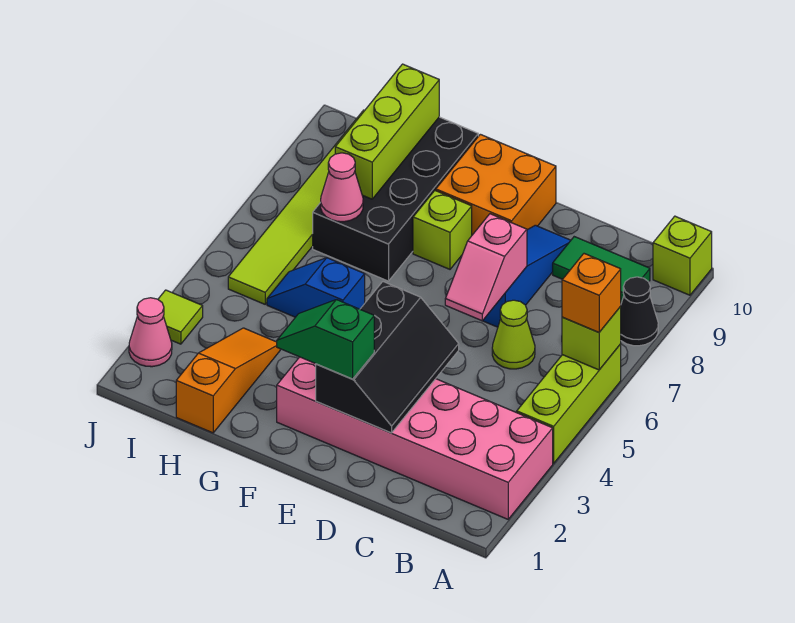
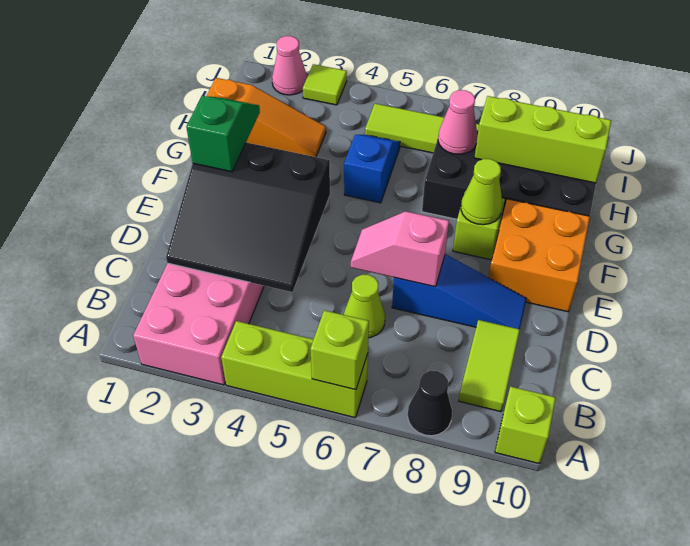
orange 1x1 brick [562,254,621,332] -> none
green 1x2 tile [553,237,650,303] -> lime 1x2 tile [459,320,520,412]
black 2x3 slope [316,282,459,433] -> black 3x3 slope [166,143,330,292]
none -> lime 1x1 cone [461,159,503,225]

